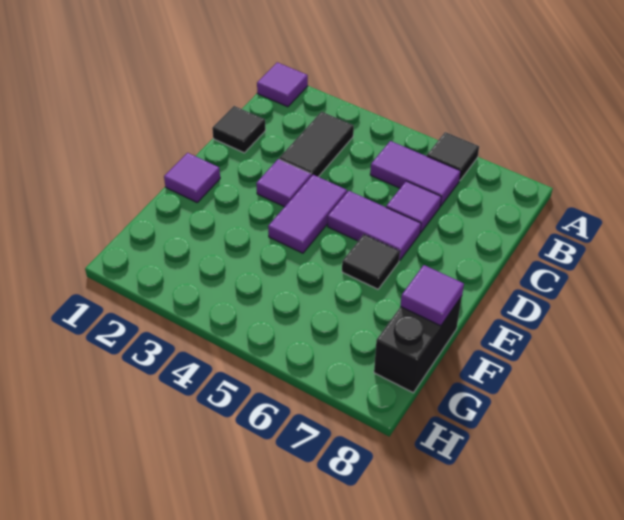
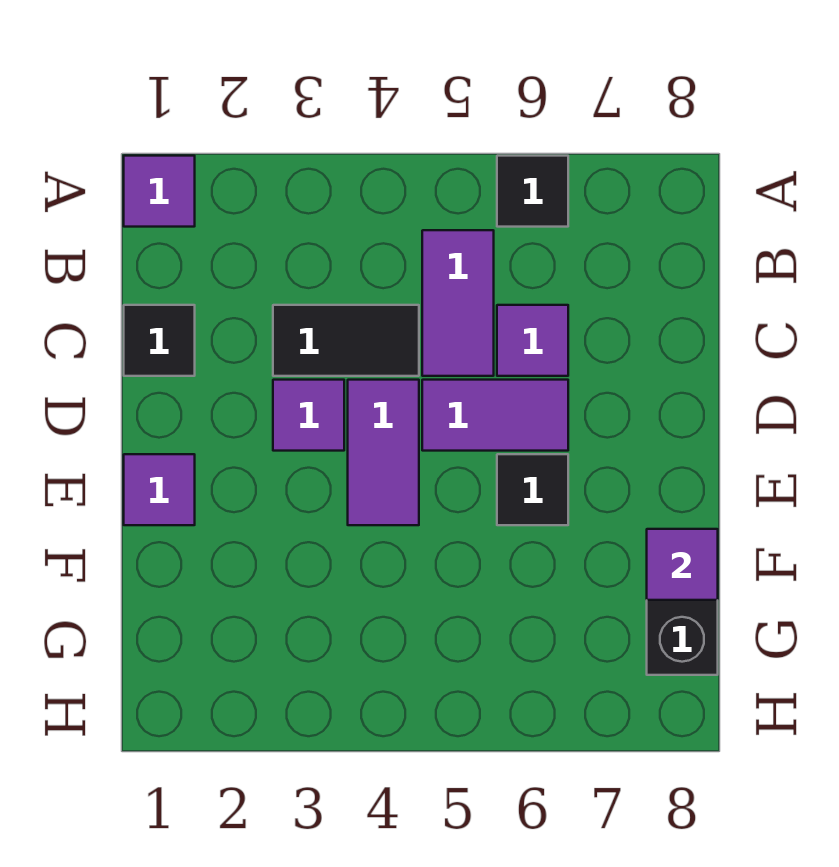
black 1x2 tile [279,112,354,177] -> black 1x2 tile turned to [273,305,419,376]
purple 1x2 tile [370,141,461,206] -> purple 1x2 tile turned to [422,230,494,376]

